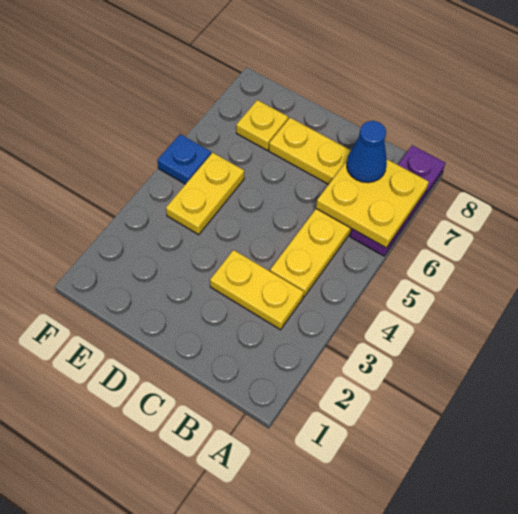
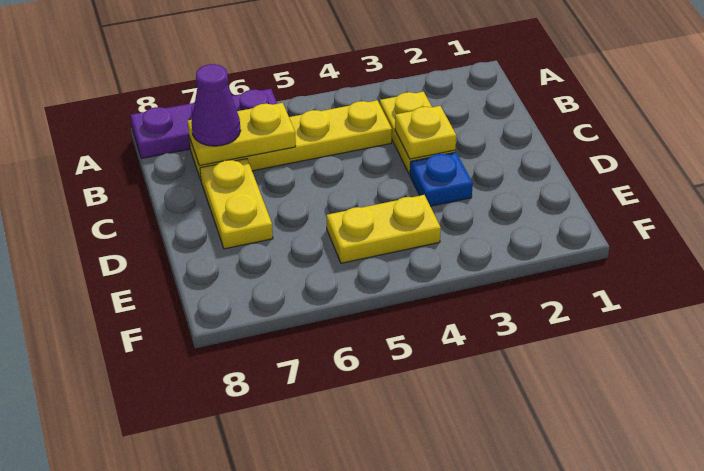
yellow 2x2 plate [316,159,429,248] -> yellow 1x2 plate [188,103,296,166]
blue 1x1 cone [347,121,387,183] -> purple 1x1 cone [191,64,241,146]
yellow 1x1 plate [236,100,288,150] -> yellow 1x1 plate moved to [395,106,456,159]
blue 1x1 plate [157,134,211,184] -> blue 1x1 plate moved to [410,152,473,206]

